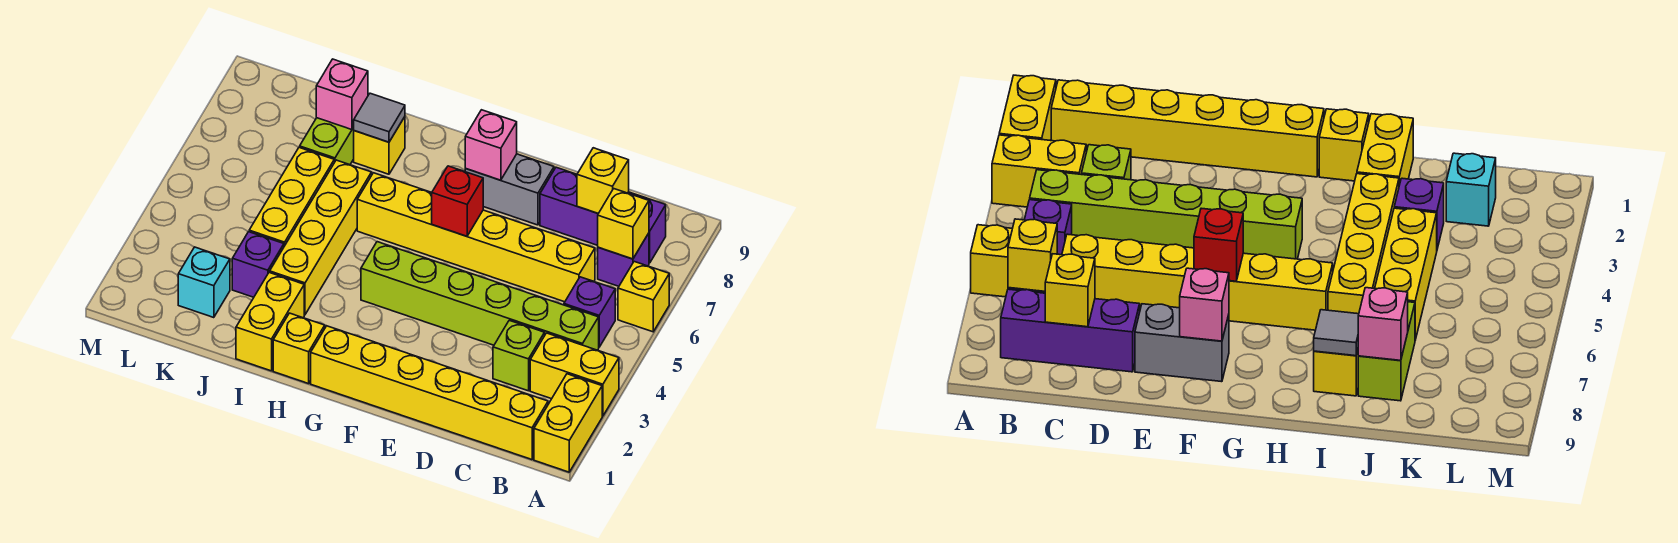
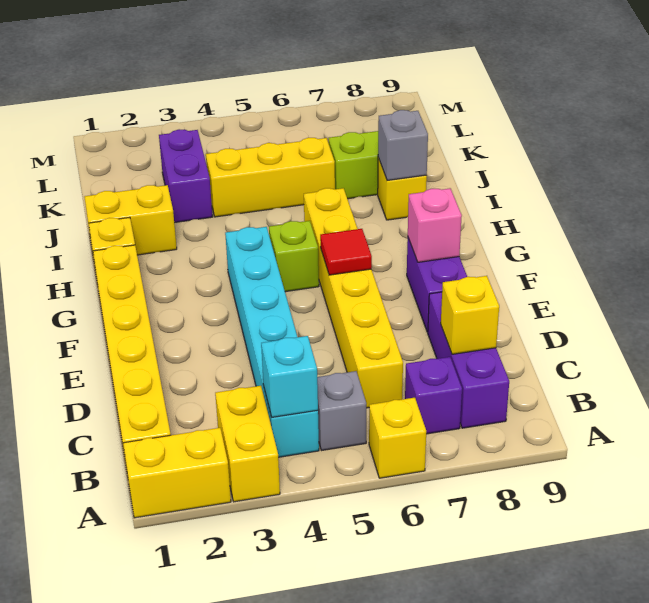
lime 1x6 brick [361,242,599,350] -> cyan 1x6 brick [225,227,319,457]
purple 1x1 brick [564,277,615,347] -> grey 1x1 brick [317,371,366,451]
yellow 1x1 brick [598,189,649,259] -> none
lime 1x1 brick [493,320,545,391] -> lime 1x1 brick moved to [269,221,319,292]
grey 1x2 brick [465,154,554,225] -> purple 1x2 brick [407,238,467,332]
red 1x1 brick [432,166,483,236] -> red 1x1 tile [320,229,372,275]
yellow 1x4 brick [270,160,372,315] -> none
grey 1x1 tile [353,93,405,142] -> grey 1x1 brick [378,110,428,180]
purple 1x1 brick [232,232,284,297] -> purple 1x2 brick [159,129,212,223]
pink 1x1 brick [316,59,368,130] -> none
cyan 1x1 brick [178,247,230,318] -> cyan 1x1 brick moved to [261,336,318,417]

